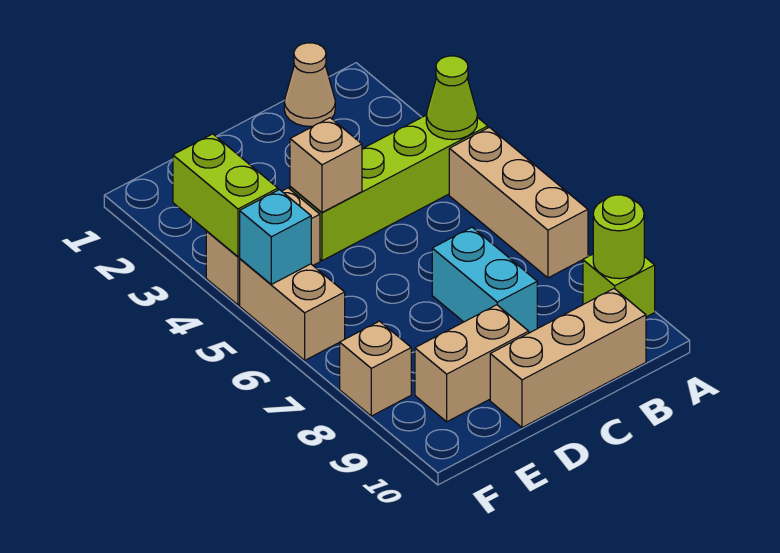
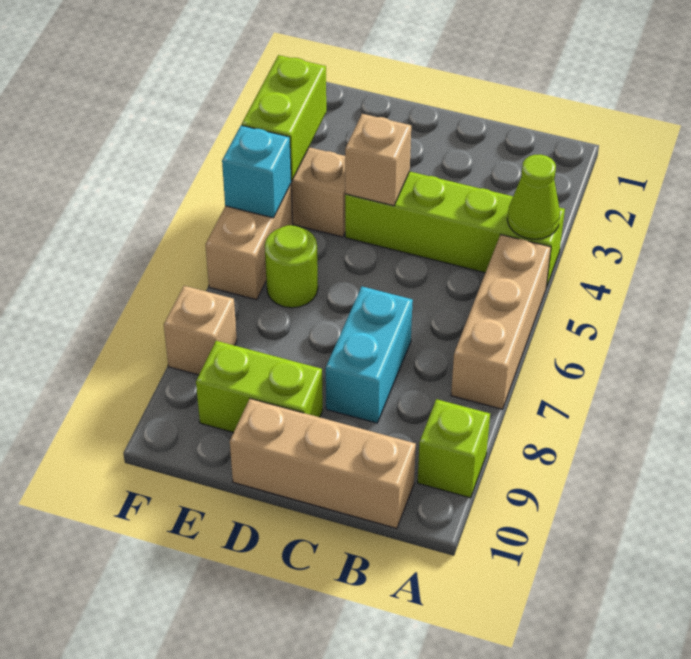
lime 1x1 round brick [593,195,644,279] -> lime 1x1 round brick moved to [265,225,318,308]
tan 1x1 cone [284,43,335,126] -> none
tan 1x2 brick [415,305,529,422] -> lime 1x2 brick [196,341,323,433]

